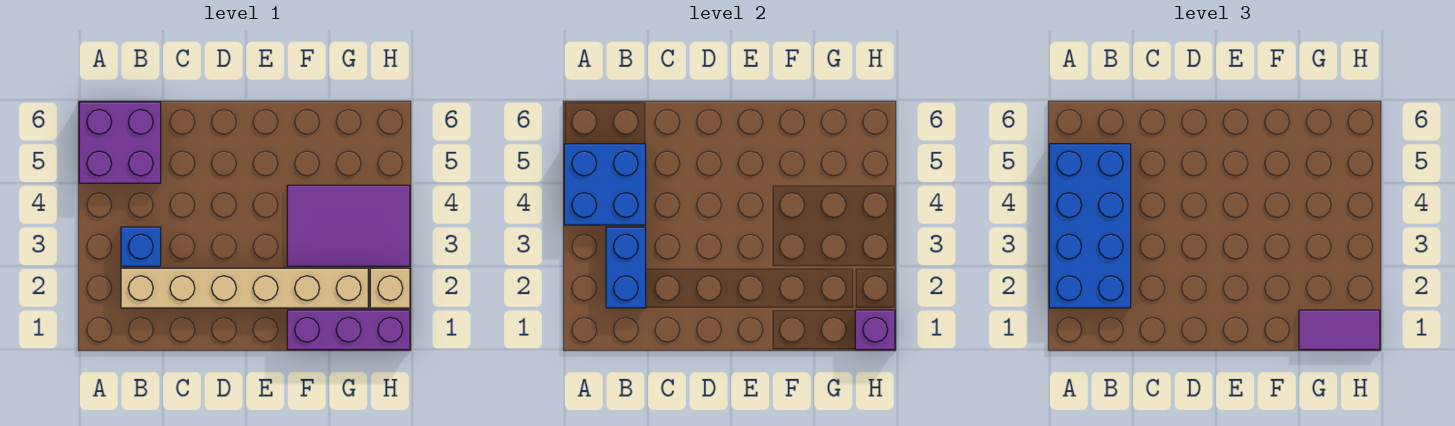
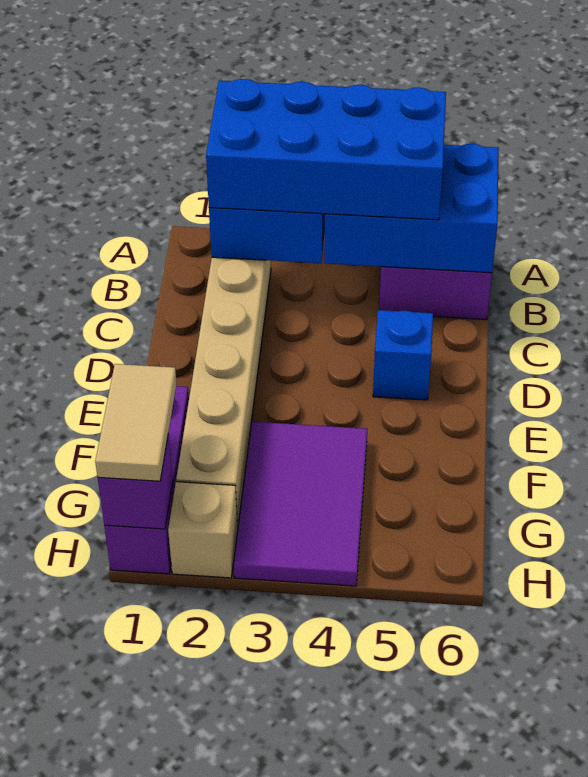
blue 2x2 brick [564,144,646,225] -> blue 2x3 brick [324,144,499,273]
blue 1x1 brick [121,227,161,266] -> blue 1x1 brick moved to [373,310,433,400]
purple 1x2 tile [1299,310,1380,350] -> tan 1x2 tile [95,364,177,481]

